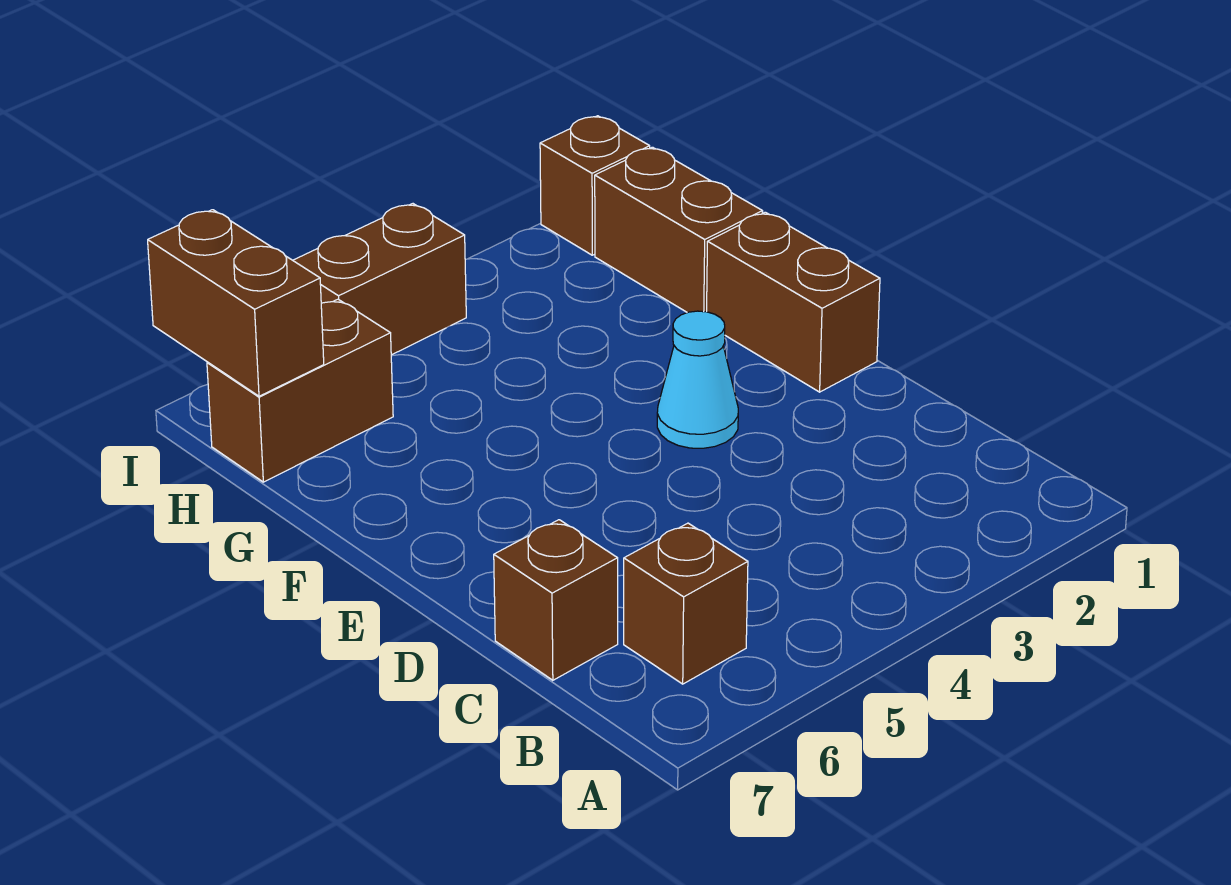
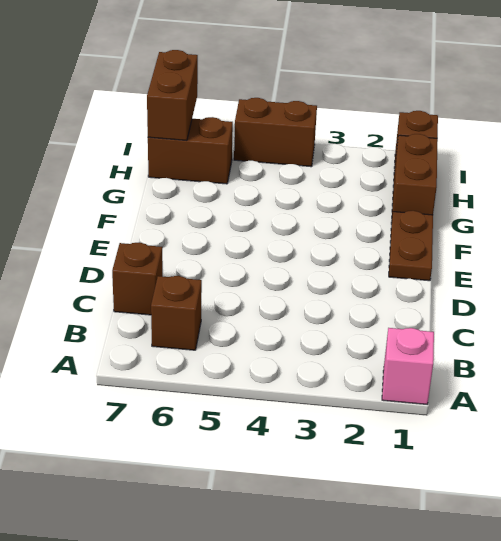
none -> pink 1x1 brick [382,328,434,404]
brown 1x2 brick [707,212,880,392] -> brown 1x2 plate [389,211,433,281]
cyan 1x1 cone [657,311,738,448] -> none

